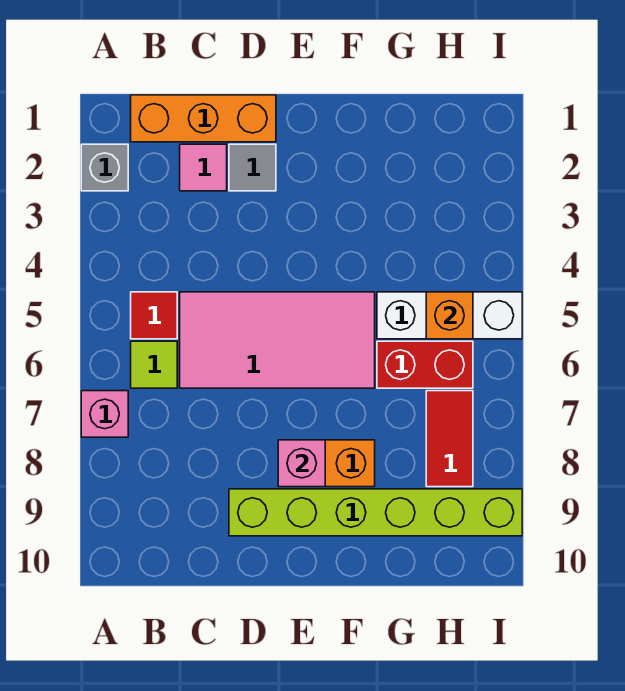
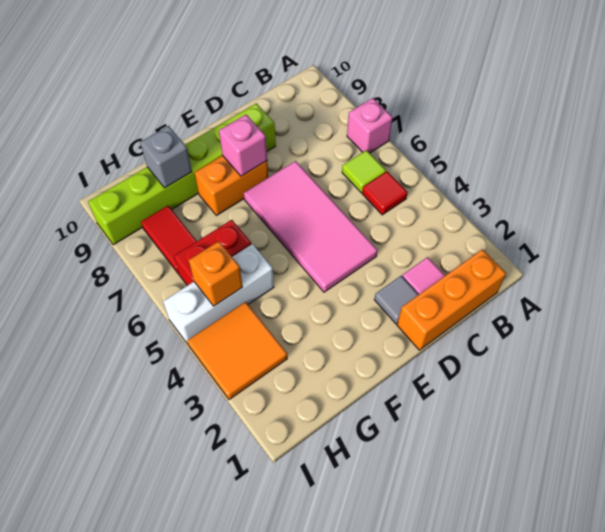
grey 1x1 brick [81,144,128,191] -> grey 1x1 brick moved to [140,126,192,188]
pink 2x4 tile [180,292,375,388] -> pink 2x4 tile turned to [244,161,378,292]
none -> orange 2x2 tile [187,302,287,400]

